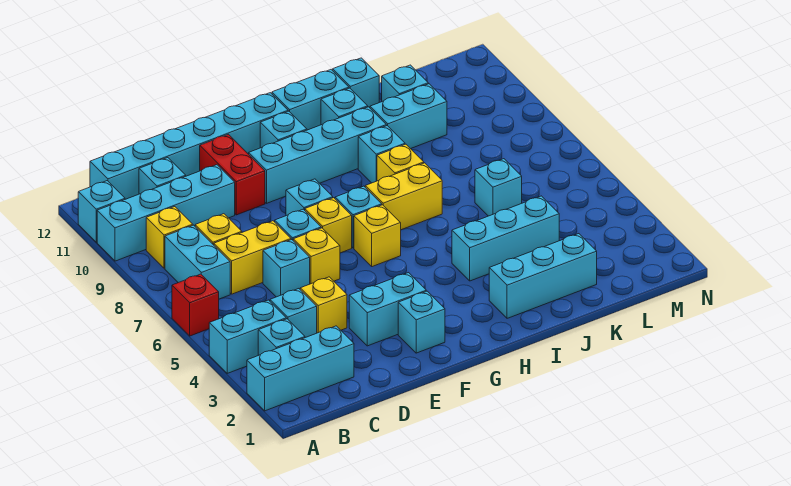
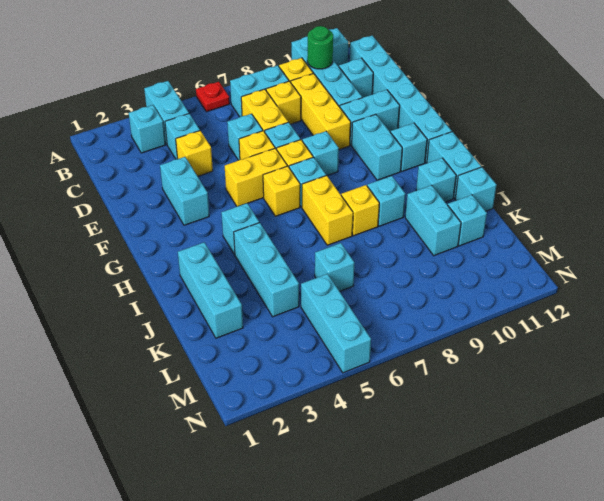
cyan 1x3 brick [247,326,354,411] -> cyan 1x3 brick moved to [301,274,371,373]
red 1x1 brick [172,274,219,336] -> red 1x1 plate [196,82,230,112]
none -> green 1x1 round brick [307,26,333,69]
none -> yellow 1x3 brick [291,73,351,149]
red 1x2 brick [200,134,265,215] -> cyan 1x2 brick [340,90,400,145]
cyan 1x1 brick [398,291,445,353] -> cyan 1x1 brick moved to [221,203,259,255]
none -> yellow 1x2 brick [225,148,287,206]
cyan 1x4 brick [249,107,386,203] -> cyan 1x2 brick [352,114,402,180]

